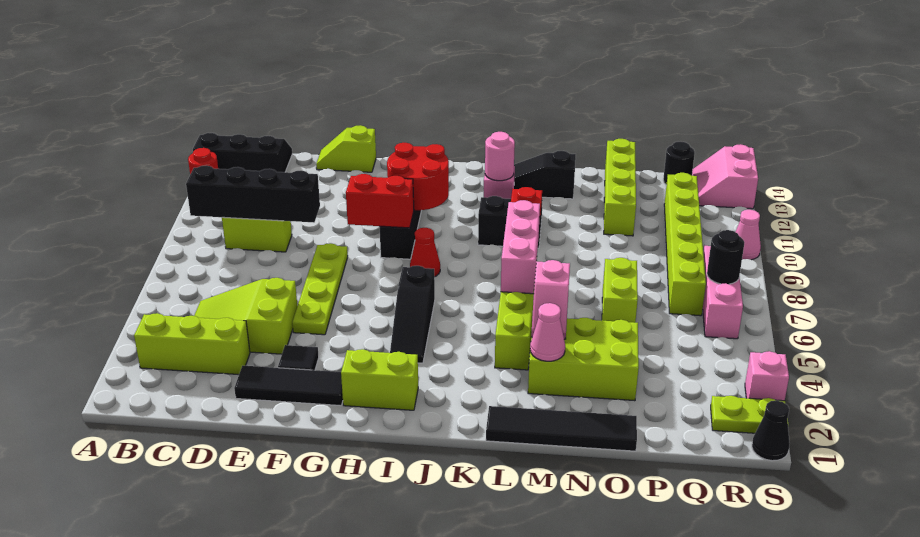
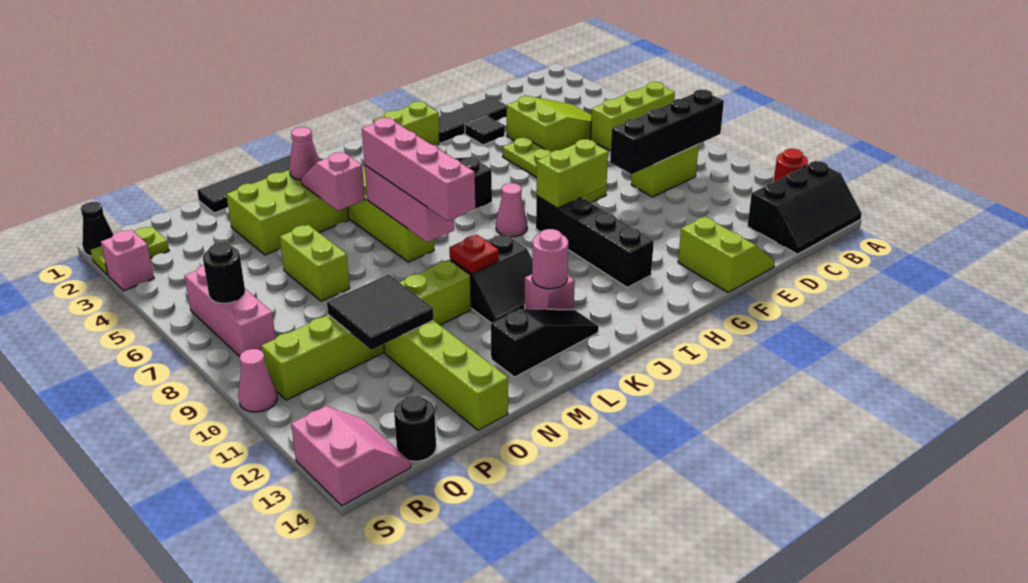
lime 1x3 brick [134,313,250,375] -> lime 1x3 brick moved to [590,82,675,150]
lime 1x2 slope [316,125,376,172] -> lime 2x2 slope [678,217,775,292]
red 1x2 brick [346,174,414,228] -> lime 1x2 brick [536,139,608,208]
red 2x2 round brick [387,143,449,210] -> none
red 1x1 cone [410,228,440,277] -> pink 1x1 cone [496,183,527,237]
none -> pink 1x4 brick [362,118,475,221]
none -> black 2x2 tile [327,275,434,350]
lime 1x6 brick [664,173,706,316] -> lime 1x6 brick turned to [261,260,471,400]

